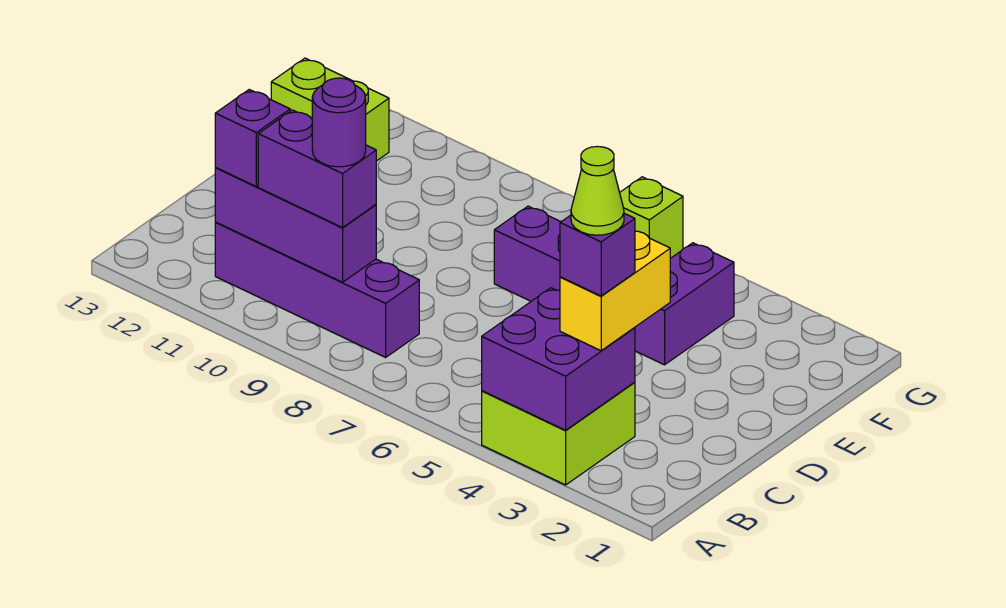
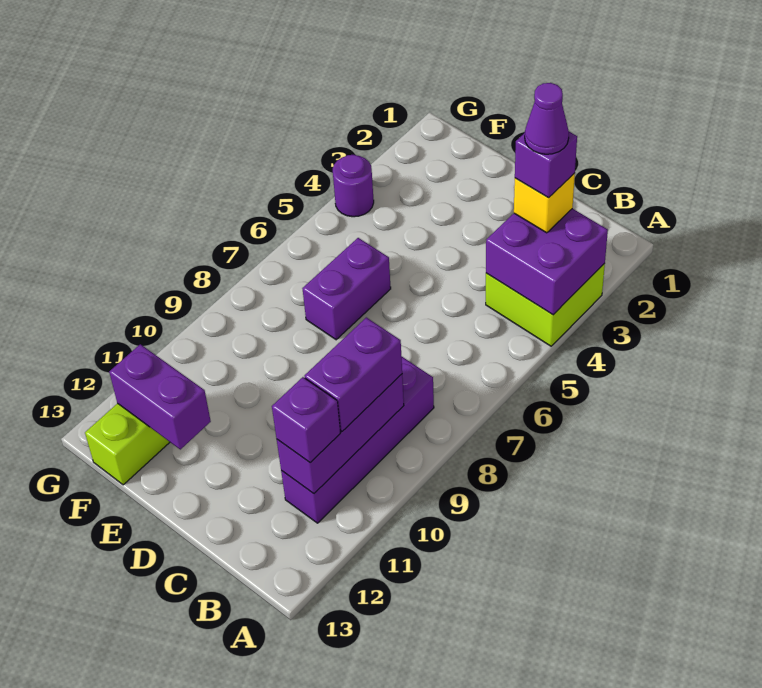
yellow 1x2 brick [560,231,670,351] -> yellow 1x1 brick [514,173,575,233]
lime 1x1 cone [571,146,624,235] -> purple 1x1 cone [525,83,569,154]
purple 1x1 round brick [312,78,366,167] -> purple 1x1 round brick moved to [333,155,374,217]
purple 1x2 brick [635,243,734,365] -> purple 1x2 brick moved to [109,344,211,449]
lime 1x1 brick [620,177,683,258] -> none

